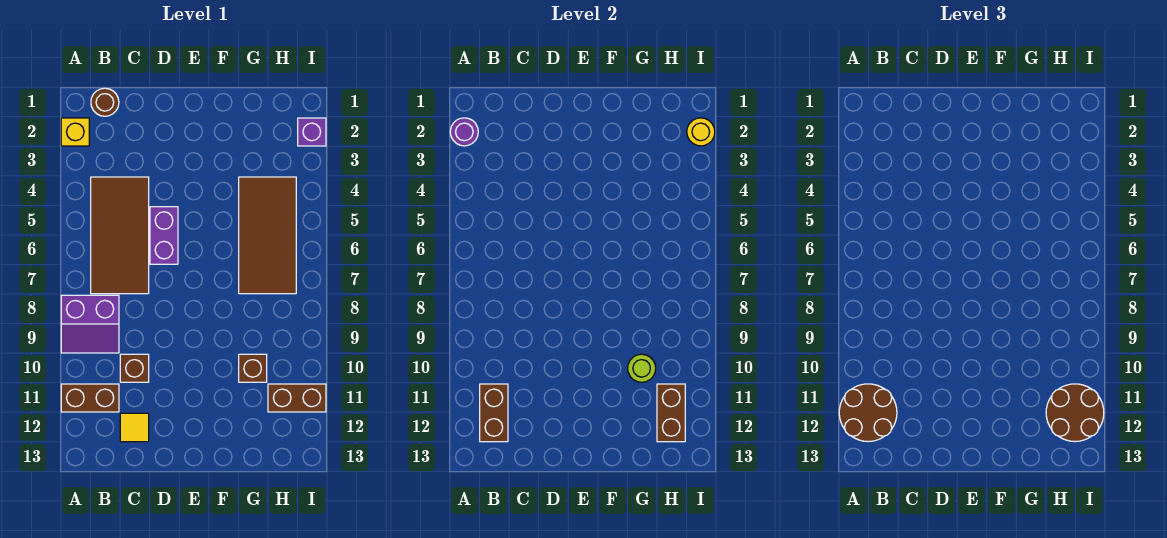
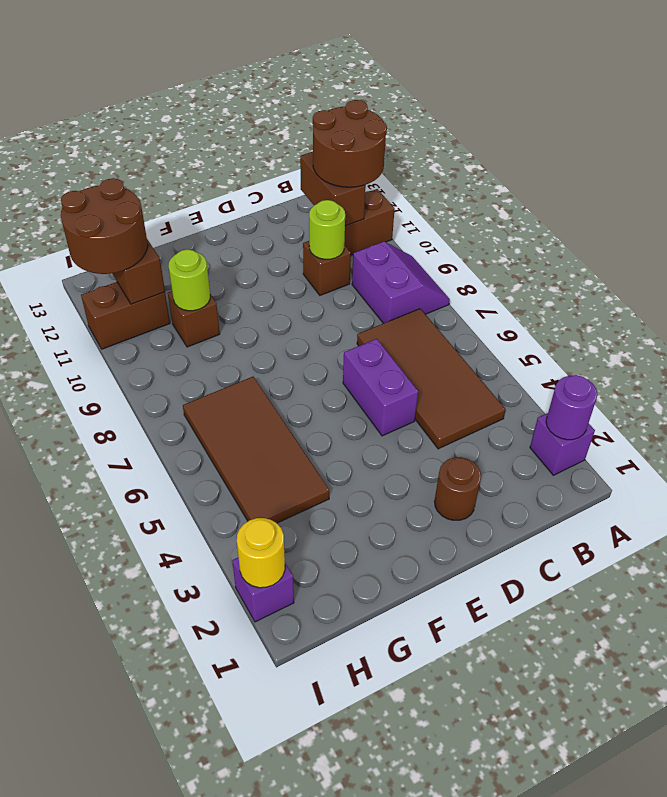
yellow 1x1 brick [61,118,89,146] -> purple 1x1 brick [530,413,595,475]
purple 2x2 slope [61,295,119,353] -> purple 2x2 slope turned to [352,242,450,323]
brown 1x1 round brick [91,88,119,116] -> brown 1x1 round brick moved to [434,457,481,520]
none -> lime 1x1 round brick [309,200,345,259]
yellow 1x1 tile [120,413,149,442] -> none

